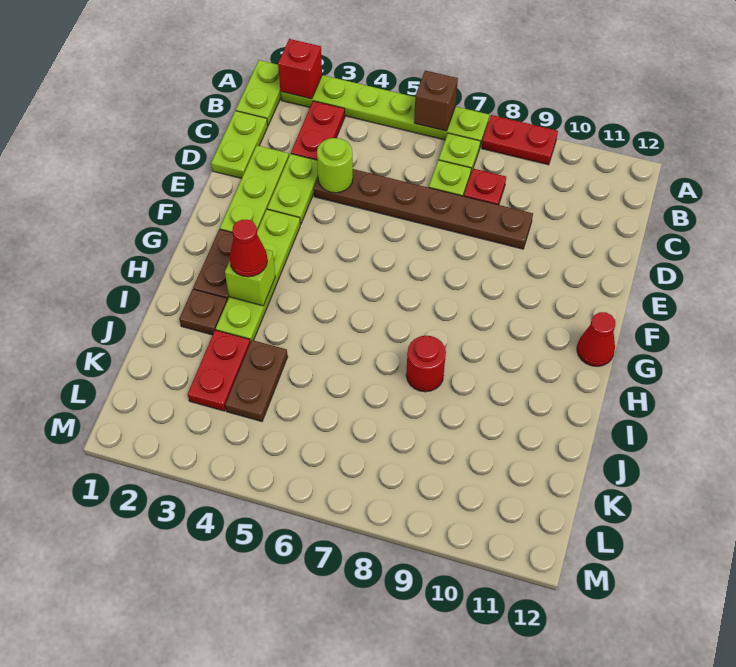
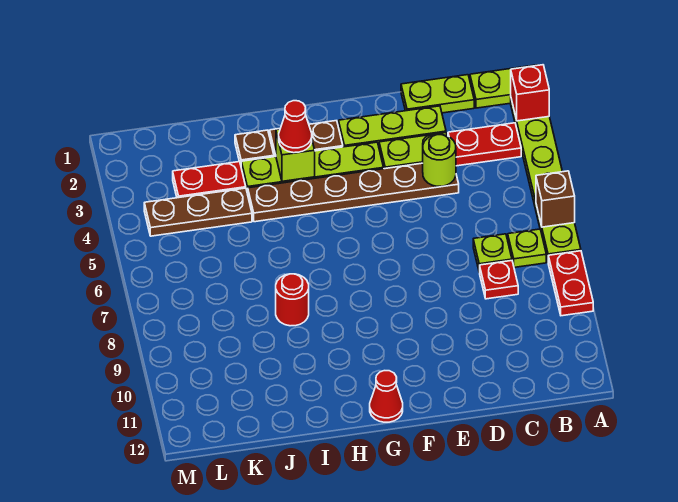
brown 1x6 plate [314,169,533,249] -> brown 1x6 plate turned to [248,163,459,222]
brown 1x2 plate [225,340,288,421] -> brown 1x3 plate [144,188,252,236]

